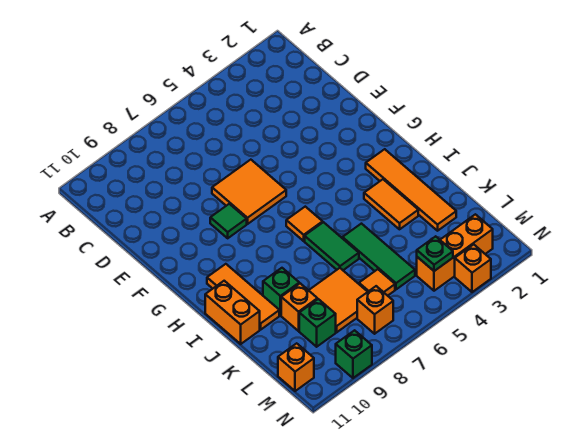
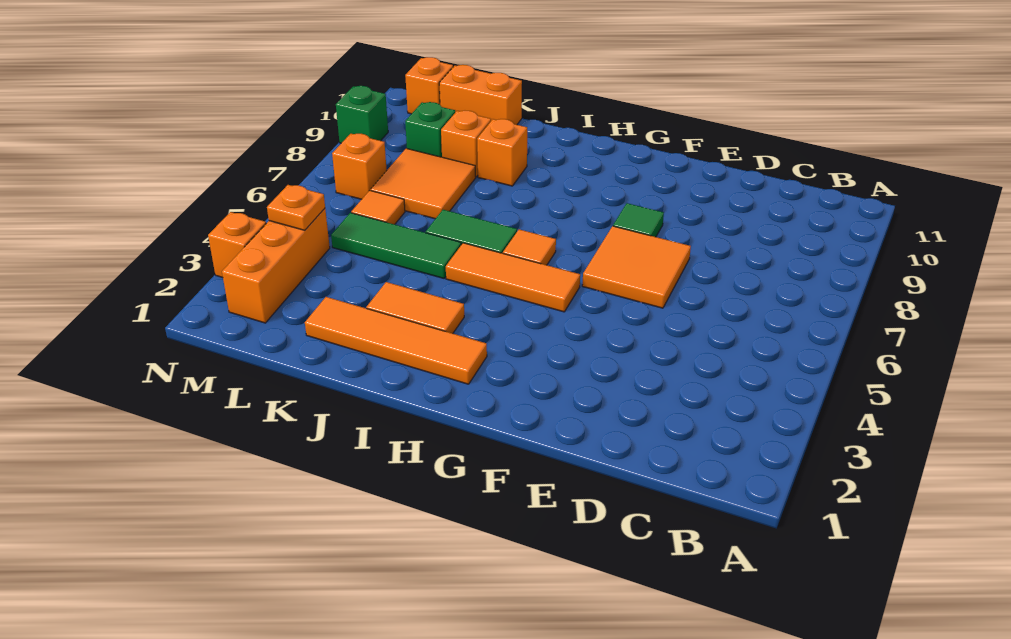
orange 1x3 tile [207,264,279,330] -> orange 1x3 tile moved to [446,243,580,312]
orange 1x2 brick [205,281,260,344] -> orange 1x2 brick moved to [439,65,522,125]
green 1x1 brick [263,268,299,315] -> orange 1x1 brick [477,119,527,186]
green 1x1 plate [417,236,453,271] -> orange 1x1 plate [267,185,325,230]

